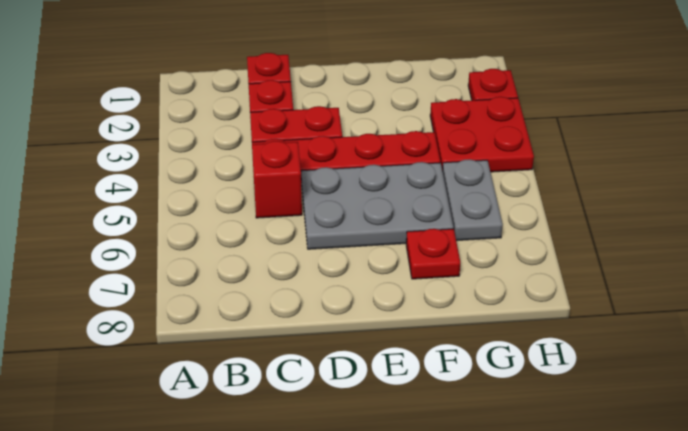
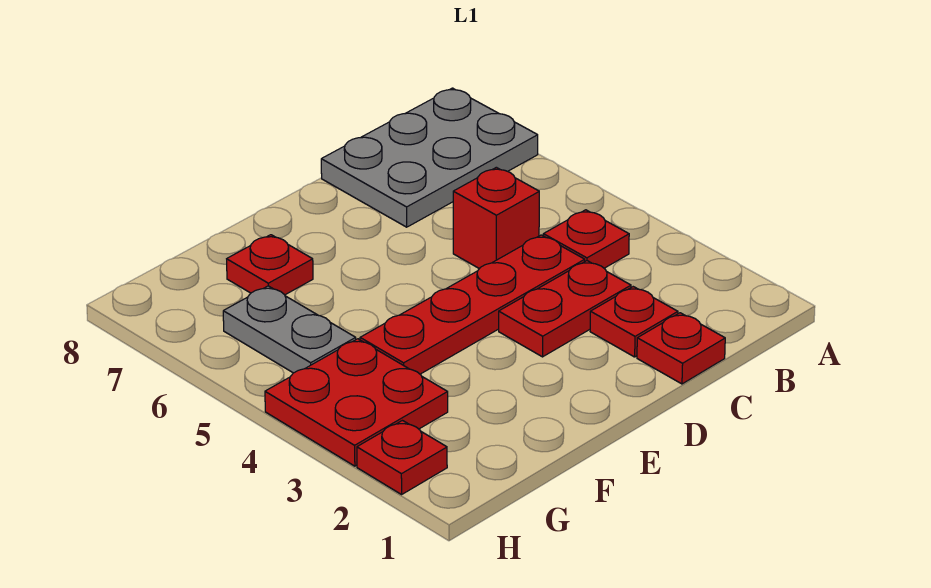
none -> red 1x1 plate [543,210,629,268]
grey 2x3 plate [301,162,453,249] -> grey 2x3 plate moved to [321,88,538,227]

